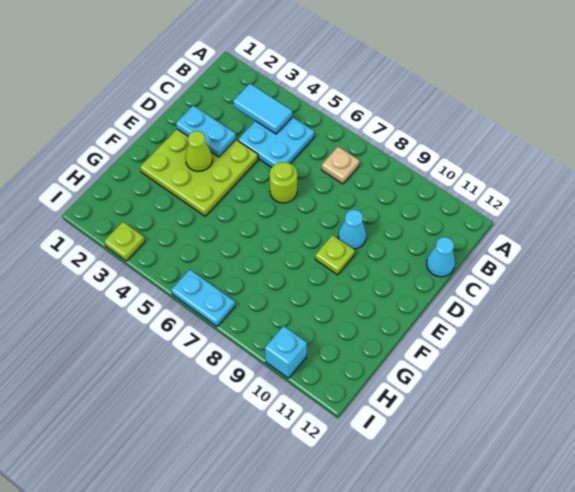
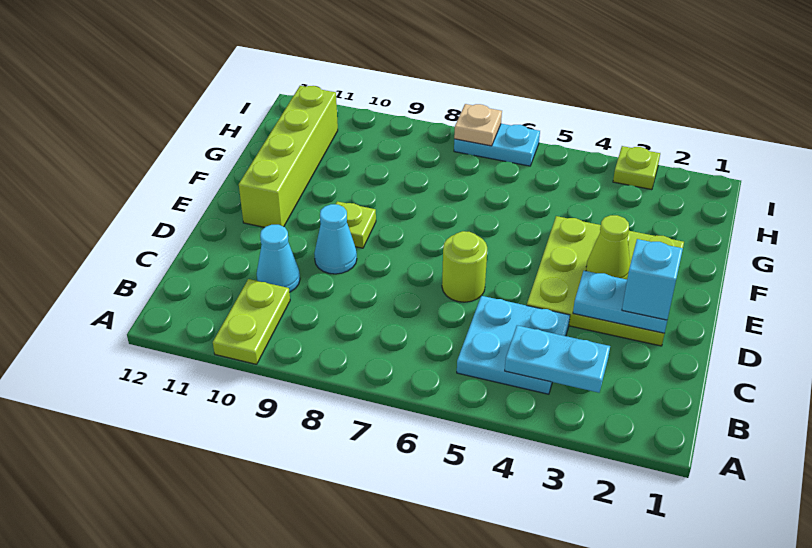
none -> lime 1x2 plate [213,279,290,364]
cyan 1x2 tile [233,84,292,134] -> cyan 1x2 plate [505,326,610,393]
tan 1x1 plate [322,147,359,184] -> tan 1x1 plate moved to [454,104,502,146]
cyan 1x1 cone [427,237,455,277] -> cyan 1x1 cone moved to [257,225,300,292]
none -> lime 1x4 brick [239,86,338,227]
cyan 1x1 brick [265,326,307,378] -> cyan 1x1 brick moved to [622,239,683,320]

